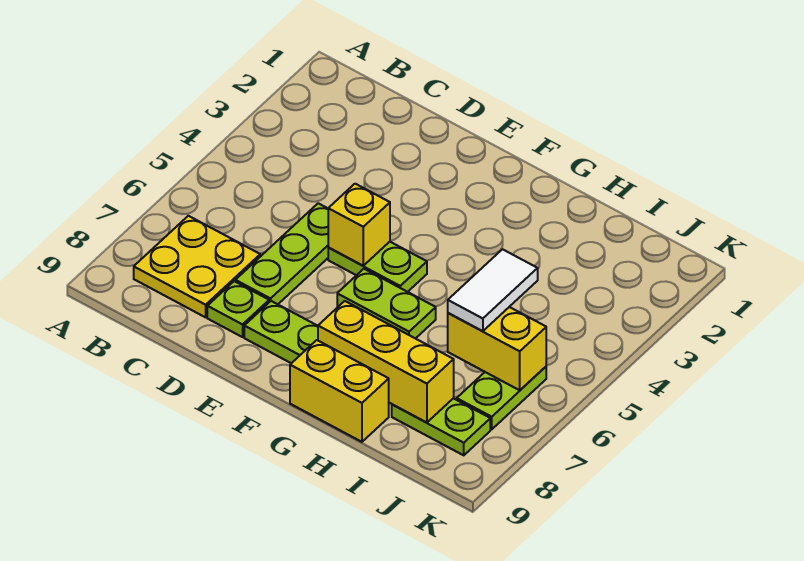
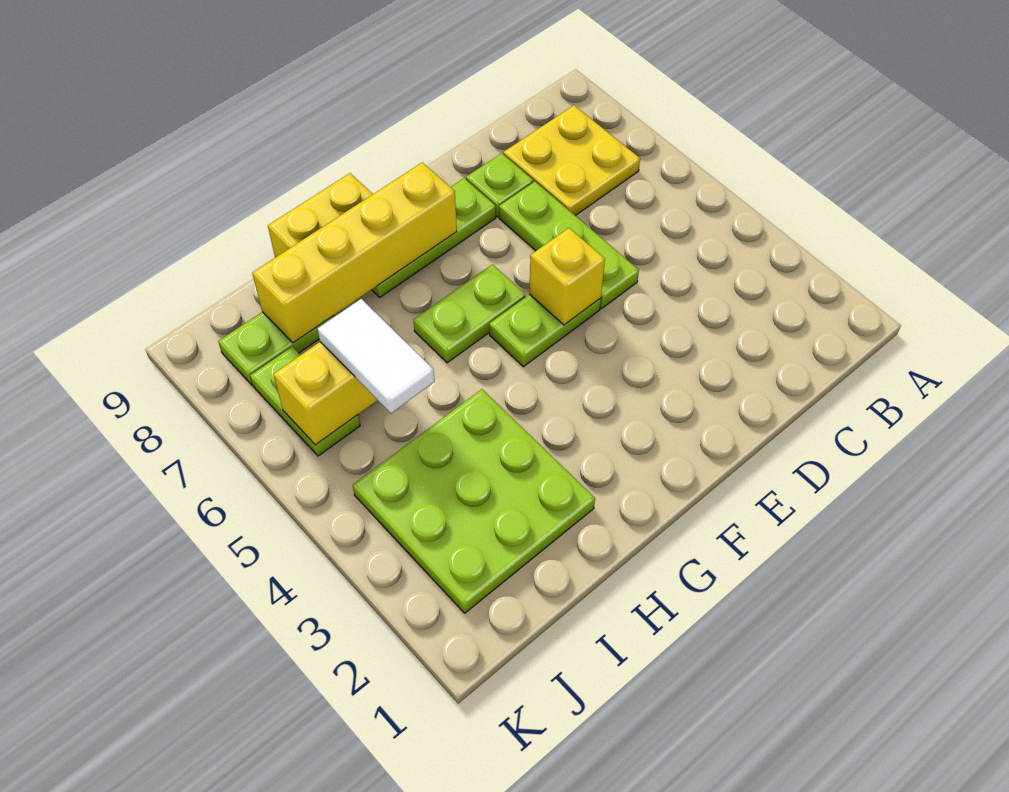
yellow 1x3 brick [318,301,454,423] -> yellow 1x4 brick [252,162,457,343]
none -> lime 3x3 plate [353,389,595,613]

